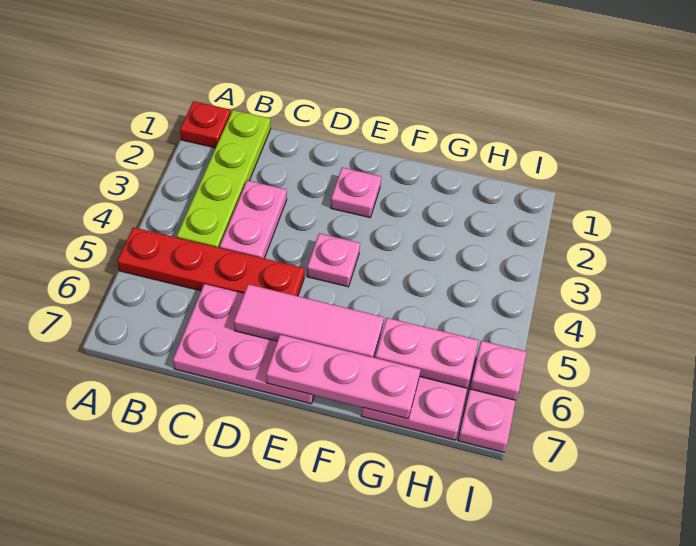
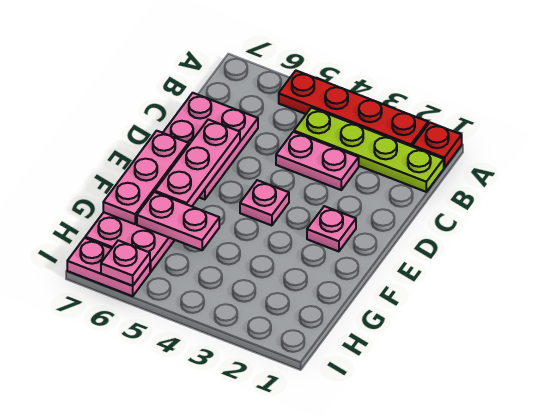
red 1x4 plate [117,227,304,296] -> red 1x4 plate turned to [279,71,428,147]
pink 1x3 tile [234,284,384,357] -> pink 1x3 plate [155,119,240,206]
pink 1x2 plate [375,318,479,388] -> pink 1x2 plate turned to [137,192,219,250]

